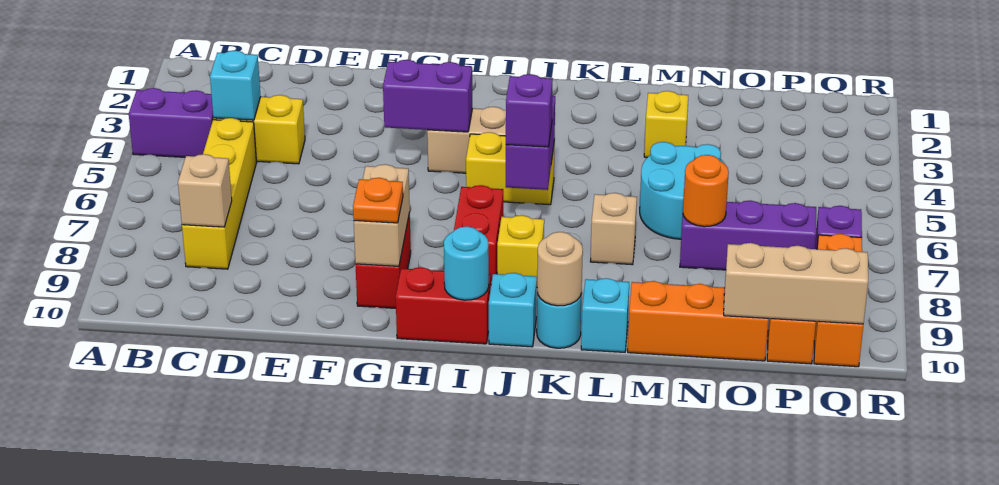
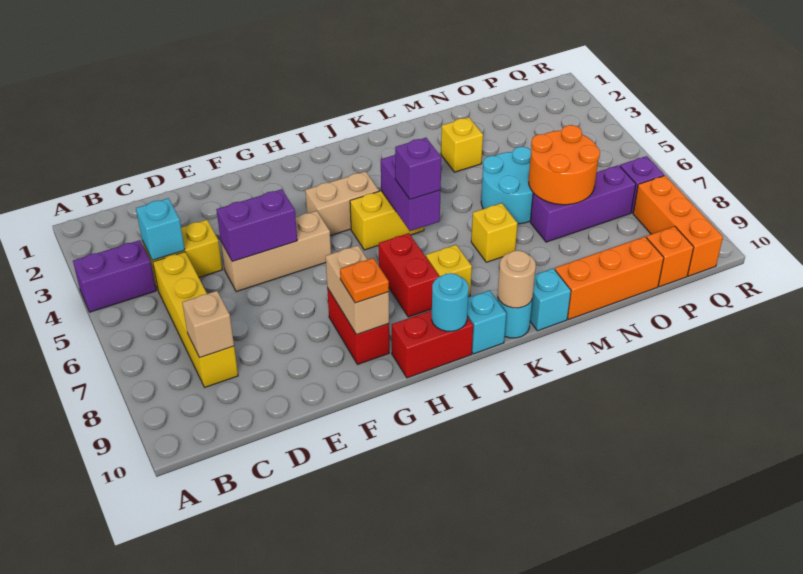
purple 1x2 brick [383,60,472,132] -> purple 1x2 brick moved to [216,189,297,262]
tan 1x1 brick [590,193,637,265] -> yellow 1x1 brick [471,203,518,262]
orange 1x1 round brick [683,155,729,227] -> orange 2x2 round brick [529,125,600,205]
tan 1x3 brick [724,243,868,324] -> tan 1x3 brick moved to [221,211,331,292]

